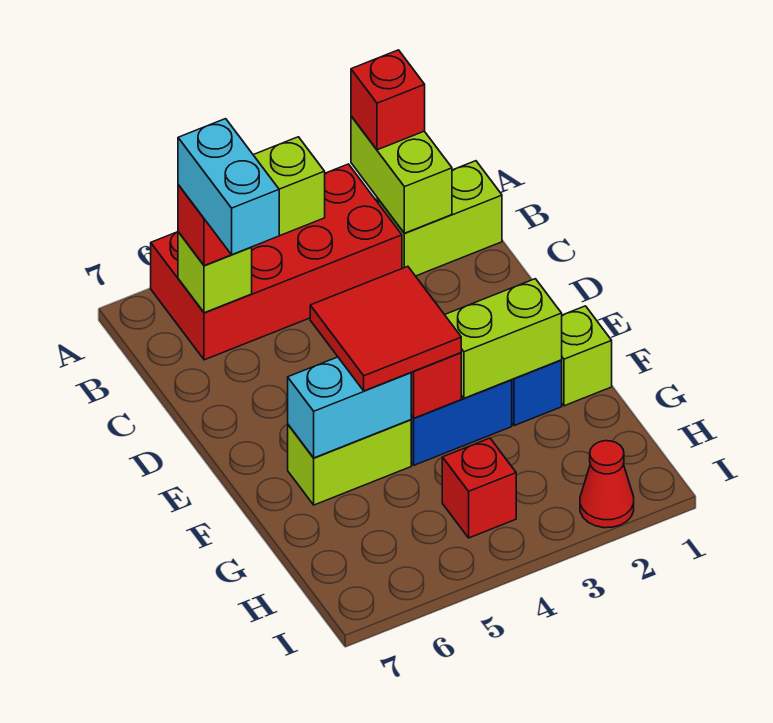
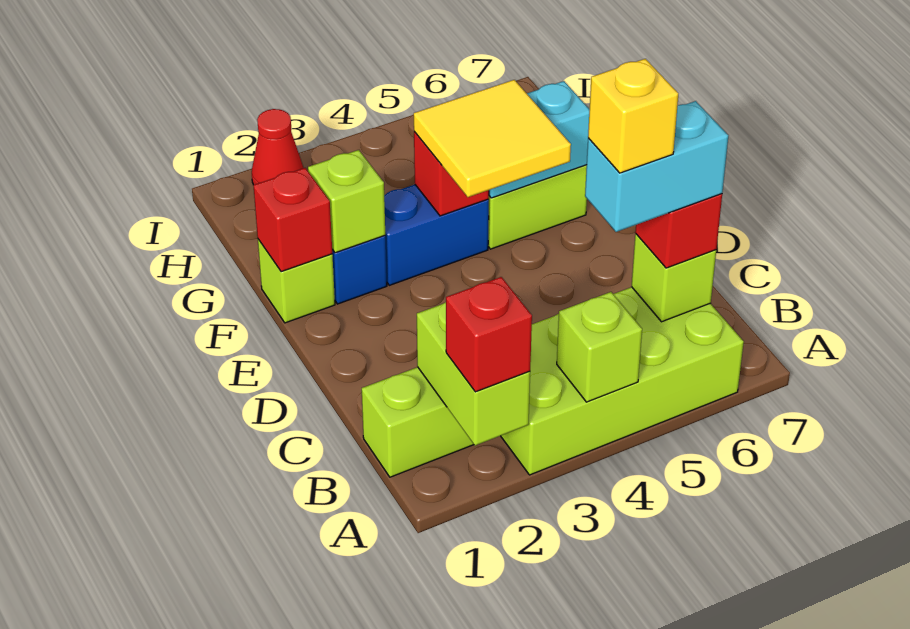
red 2x4 brick [151,164,402,360] -> lime 2x4 brick [501,287,744,475]
none -> yellow 1x1 brick [588,59,679,173]
cyan 1x2 brick [178,119,279,255] -> cyan 1x2 brick turned to [585,101,729,232]
red 2x2 tile [310,266,461,391] -> yellow 2x2 tile [414,80,571,197]
lime 1x2 brick [445,279,562,398] -> lime 1x1 brick [308,150,385,253]
red 1x1 brick [442,438,516,538] -> red 1x1 brick moved to [253,168,332,272]

